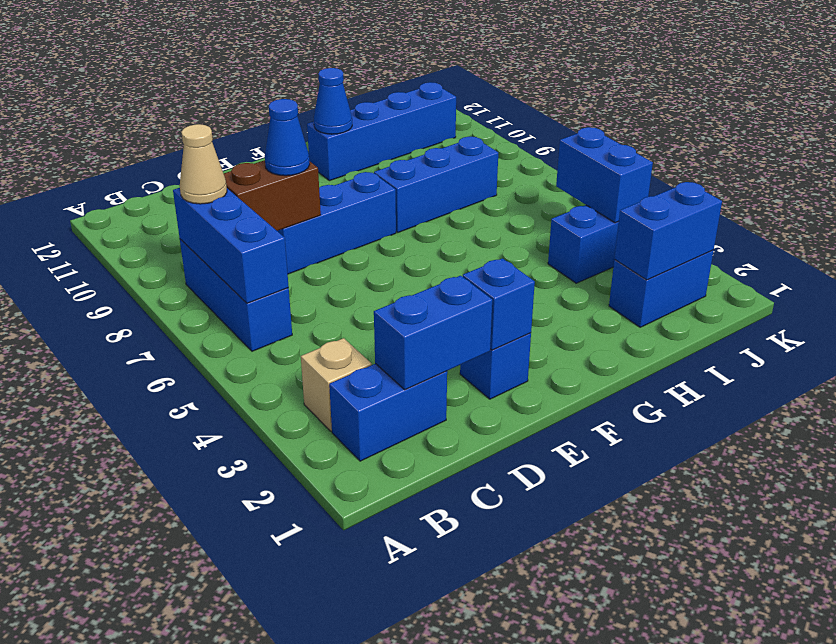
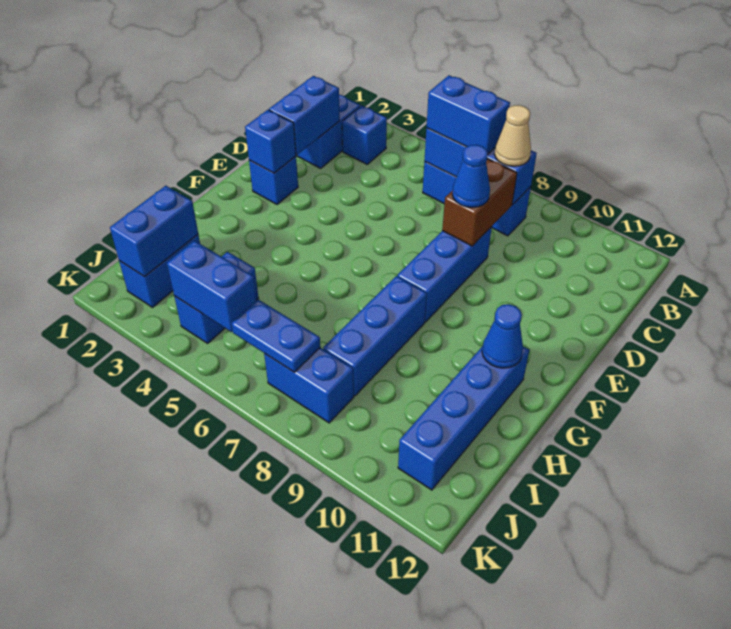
tan 1x1 brick [301,338,372,431] -> blue 1x1 brick [342,105,387,164]
none -> blue 1x2 brick [426,75,510,154]
none -> blue 1x2 plate [232,300,320,372]
none -> blue 1x2 brick [264,348,354,423]

